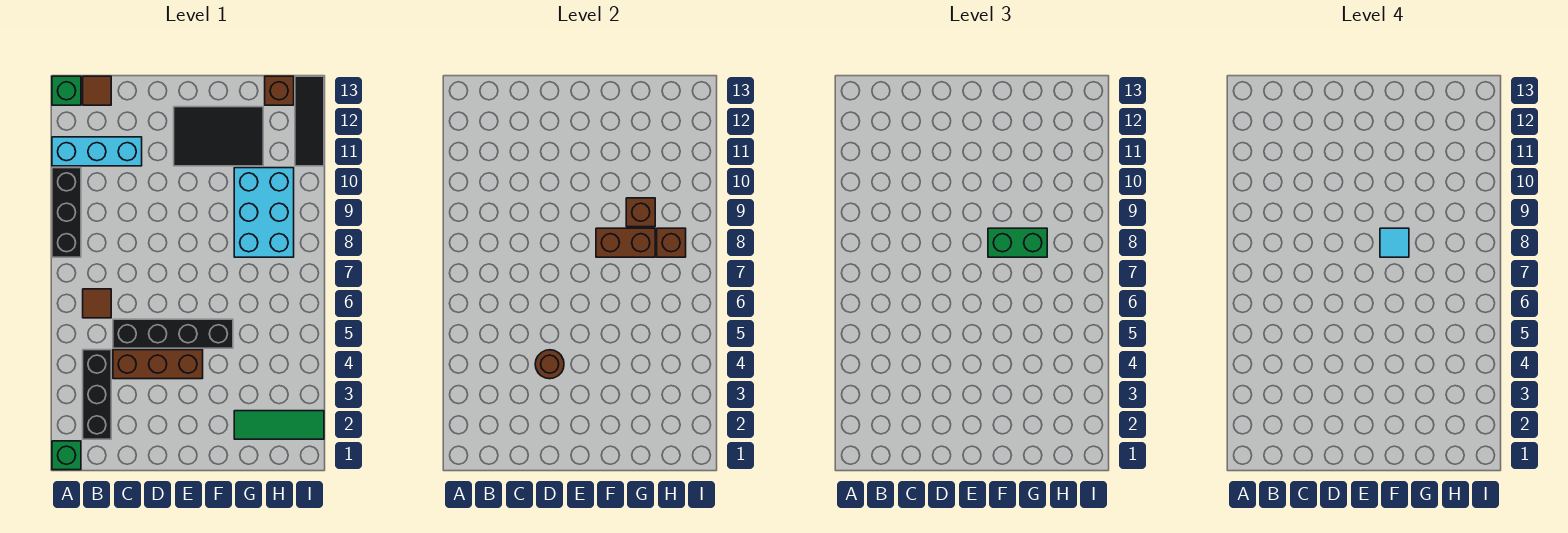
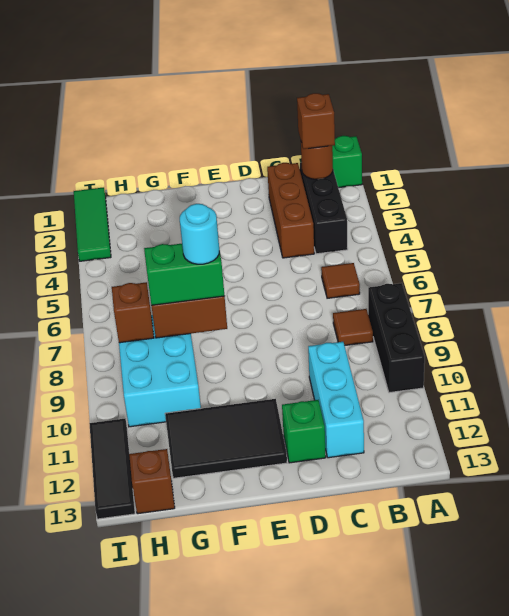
cyan 1x3 brick [52,137,142,166] -> cyan 1x3 brick turned to [308,342,364,458]
green 1x1 brick [52,76,81,105] -> green 1x1 brick moved to [282,400,326,463]
brown 1x1 tile [83,76,111,105] -> brown 1x1 tile moved to [333,309,373,346]
brown 1x3 brick [113,350,203,379] -> brown 1x3 brick turned to [267,163,314,258]
black 1x4 brick [113,319,233,348] -> none
brown 1x1 round brick [535,350,564,379] -> brown 1x1 round brick moved to [301,143,333,179]
cyan 1x1 tile [1380,228,1409,257] -> cyan 1x1 round brick [180,204,219,264]
green 1x3 tile [234,411,324,439] -> green 1x3 tile turned to [74,187,111,261]
brown 1x1 brick [626,198,655,227] -> brown 1x1 brick moved to [297,93,335,149]

